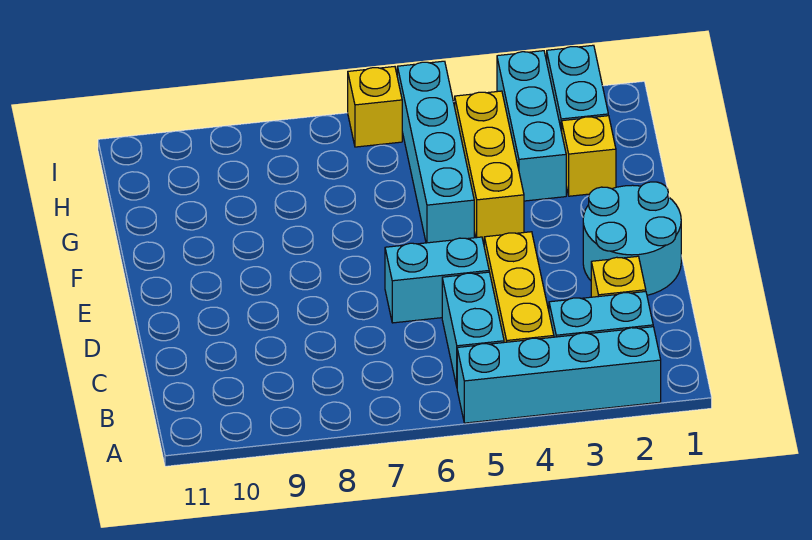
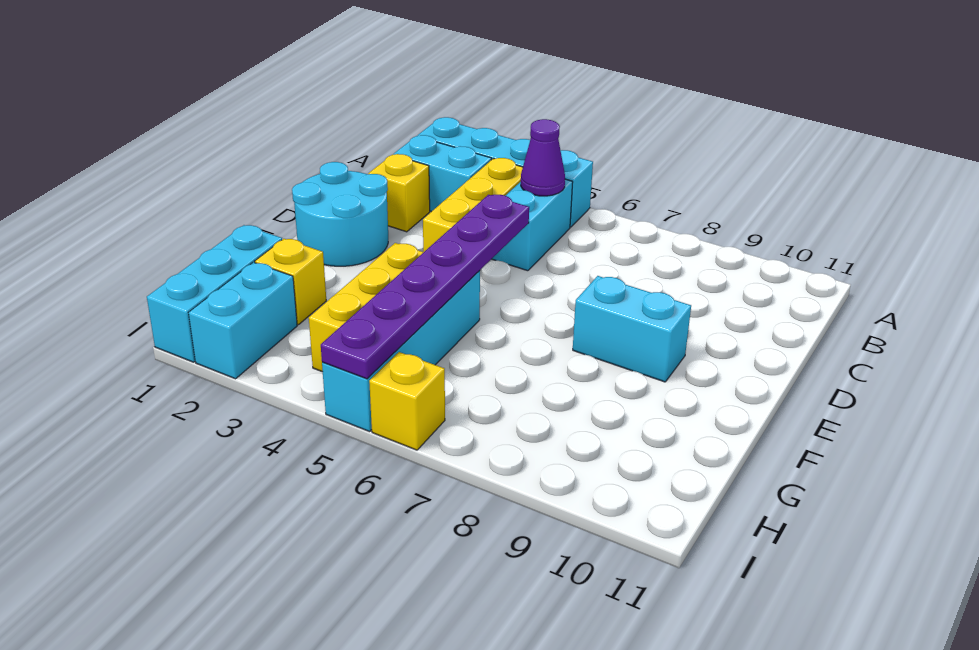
none -> purple 1x1 cone [521,119,565,196]
cyan 1x2 brick [385,237,489,323] -> cyan 1x2 brick moved to [573,276,691,382]
none -> purple 1x6 plate [321,195,529,379]
cyan 1x3 brick [497,51,566,201] -> cyan 1x3 brick moved to [147,225,282,362]

